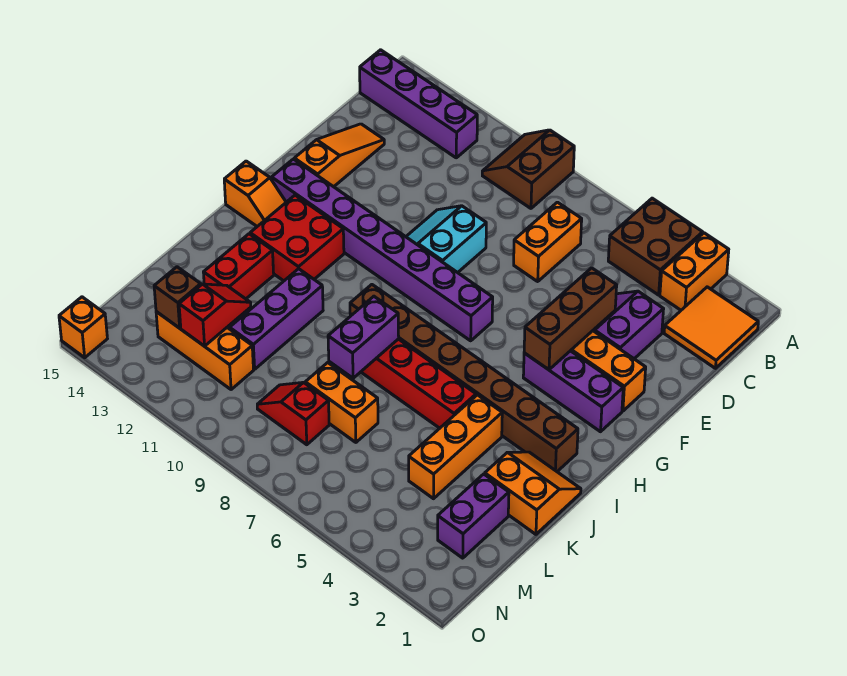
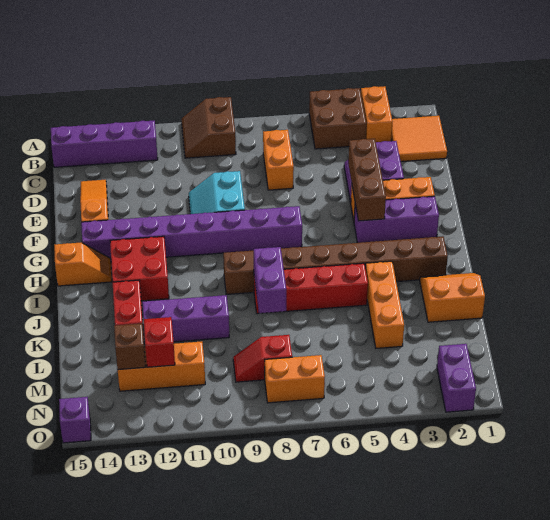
purple 1x3 brick [230,269,323,369] -> purple 1x3 brick turned to [142,295,229,342]
purple 1x2 brick [438,474,509,558] -> purple 1x2 brick moved to [437,344,476,412]
orange 1x2 brick [305,363,378,442] -> orange 1x2 brick moved to [265,355,325,403]
orange 1x1 brick [59,297,107,358] -> purple 1x1 brick [59,397,91,443]

